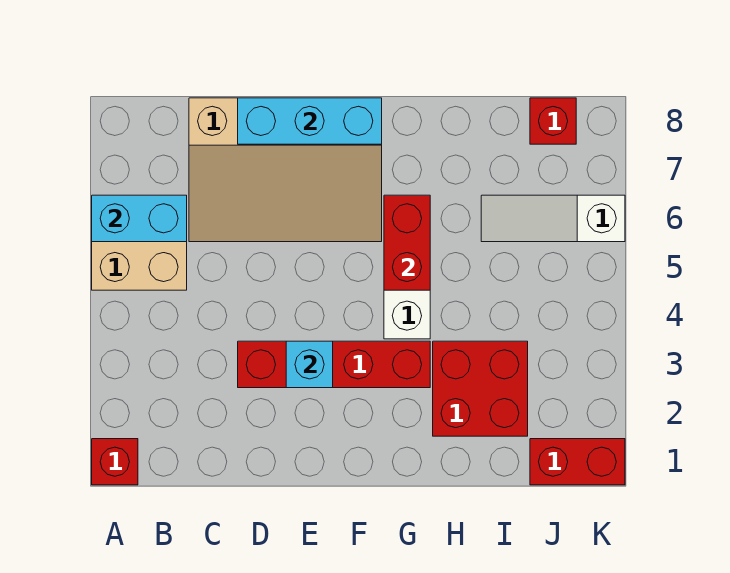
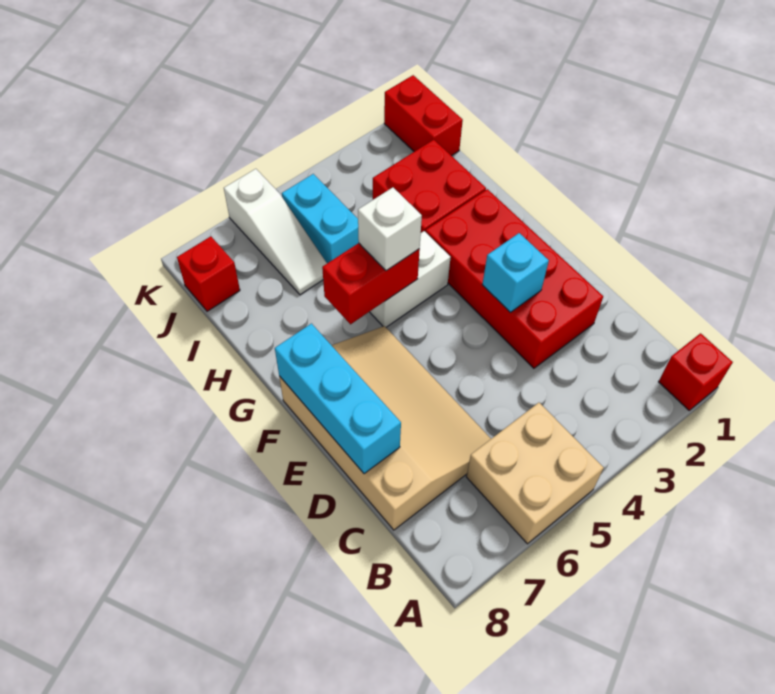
cyan 1x2 brick [92,195,187,242] -> cyan 1x2 brick moved to [282,174,359,263]
red 1x4 brick [238,341,430,388] -> red 2x4 brick [426,189,603,368]
none -> white 1x1 brick [358,188,422,271]

